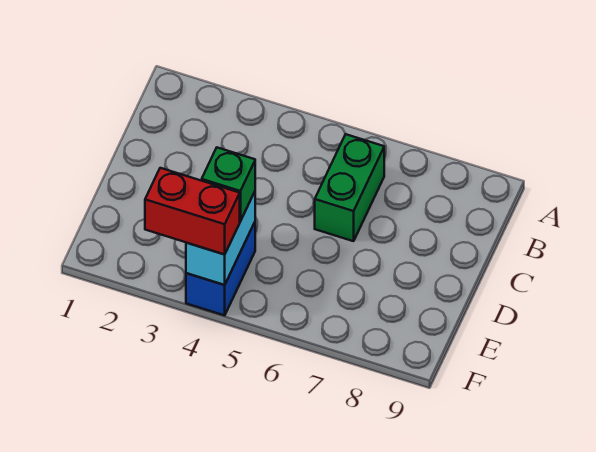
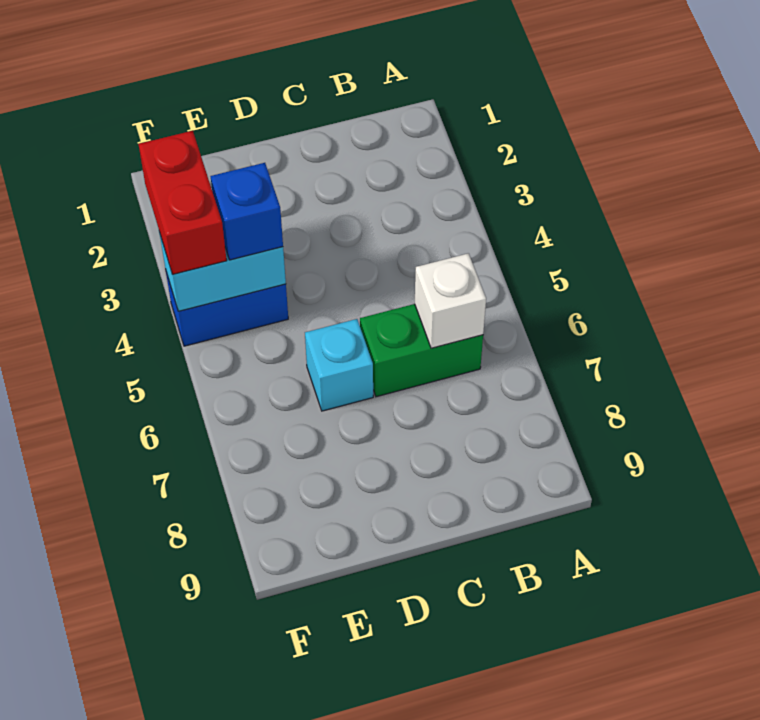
none -> white 1x1 brick [415,253,486,348]
none -> cyan 1x1 brick [305,319,373,411]
green 1x1 brick [202,148,255,221] -> blue 1x1 brick [210,163,283,260]

